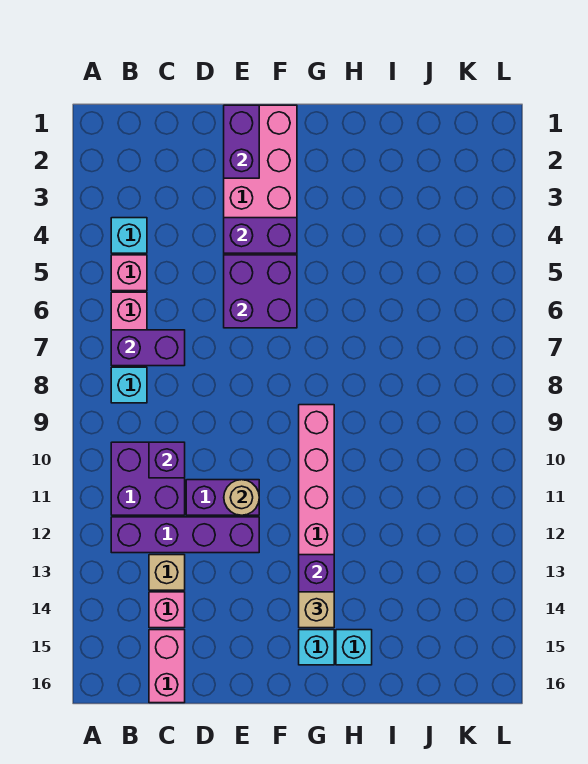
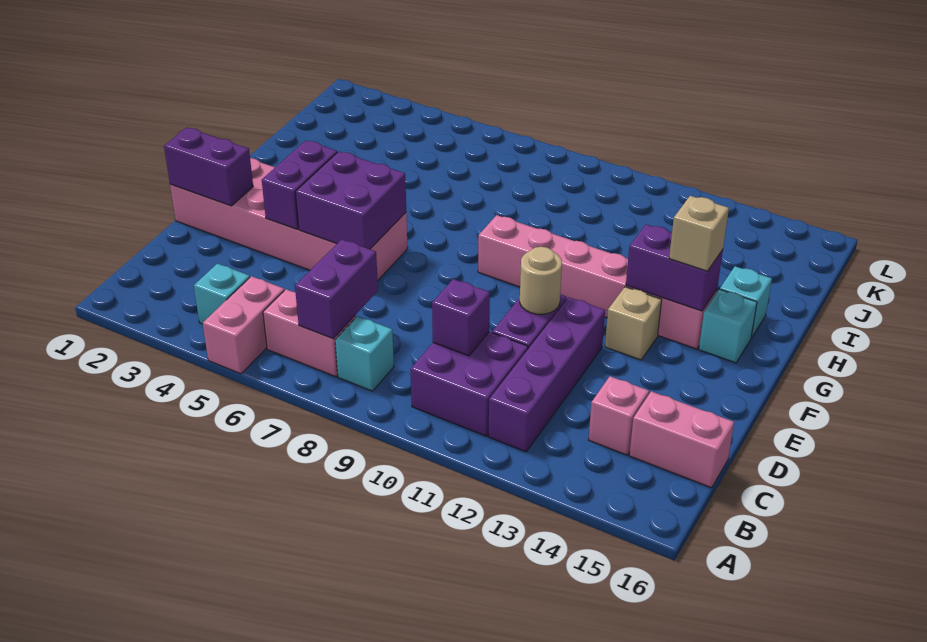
pink 1x1 brick [111,255,147,291] -> pink 1x2 brick [203,276,284,374]
tan 1x1 brick [149,555,185,590] -> tan 1x1 brick moved to [605,287,662,360]

